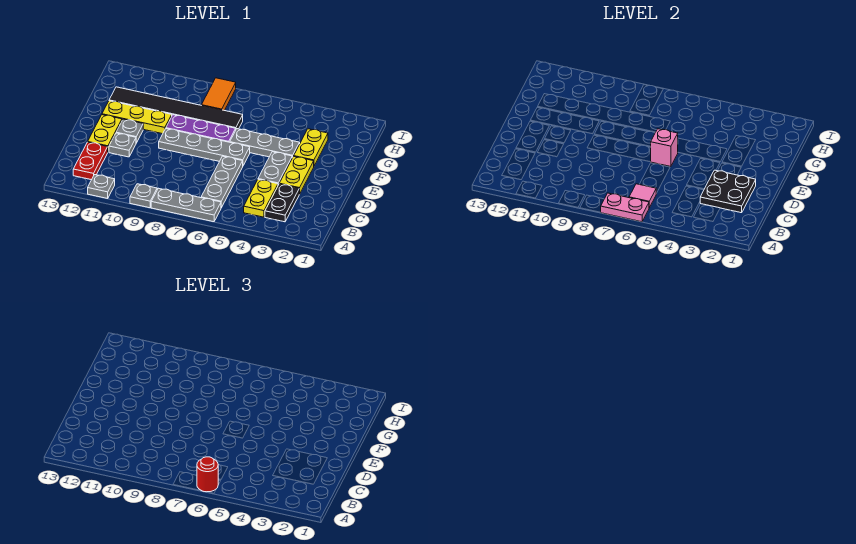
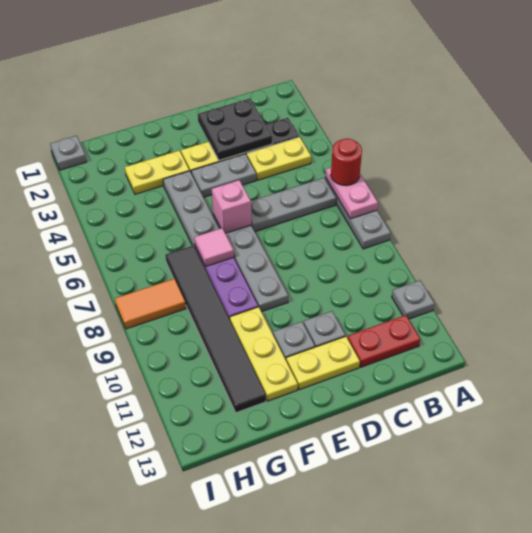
grey 1x1 plate [130,184,157,208] -> grey 1x1 plate moved to [50,136,86,170]
pink 1x1 tile [629,184,656,208] -> pink 1x1 tile moved to [194,228,234,266]

